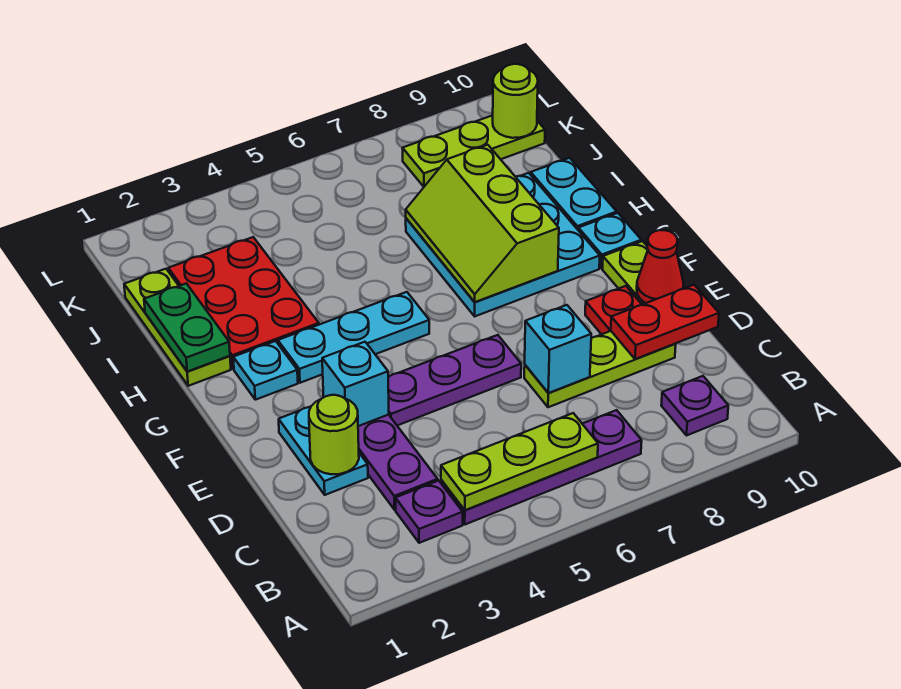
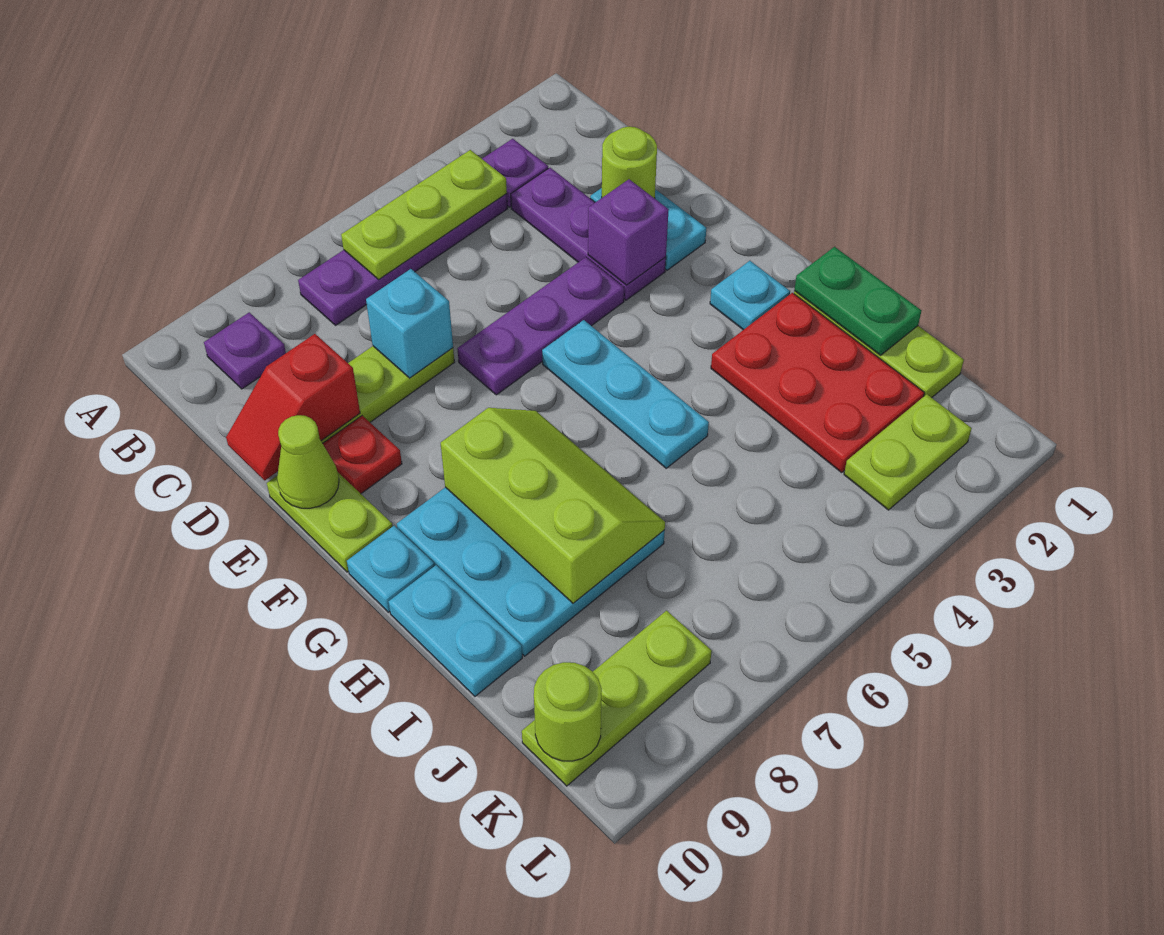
red 1x2 plate [611,285,719,359] -> red 1x2 slope [226,334,360,480]
cyan 1x1 brick [322,342,389,426] -> purple 1x1 brick [588,179,669,285]
red 1x1 cone [637,230,684,303] -> lime 1x1 cone [277,415,339,508]
cyan 1x3 plate [278,292,429,383] -> cyan 1x3 plate turned to [542,320,709,468]
none -> lime 1x2 plate [844,394,972,510]

